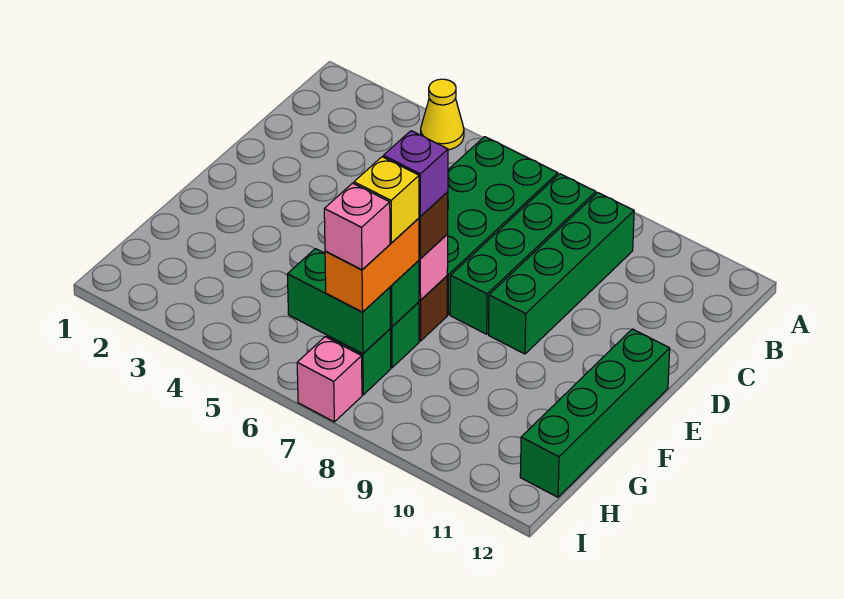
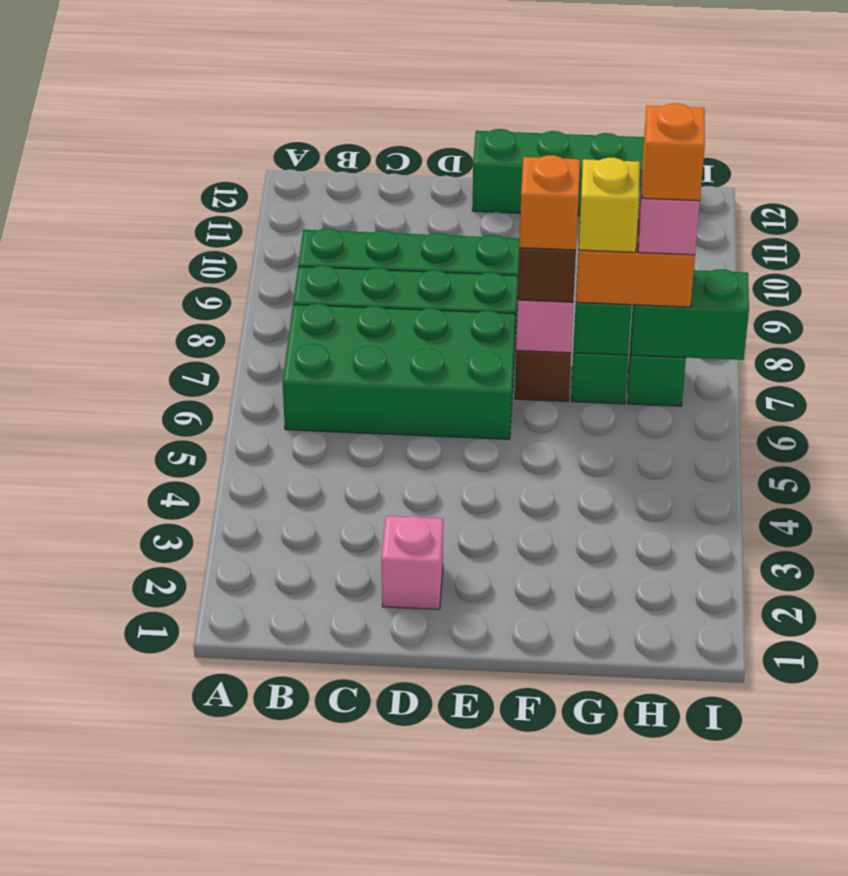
yellow 1x1 cone [421,79,464,150] -> none
purple 1x1 brick [383,131,448,216] -> orange 1x1 brick [519,155,580,250]
green 1x2 brick [287,249,391,354] -> green 1x2 brick turned to [631,269,749,360]
none -> orange 1x1 brick [642,103,705,201]
pink 1x1 brick [297,337,362,422] -> pink 1x1 brick moved to [381,516,443,609]

